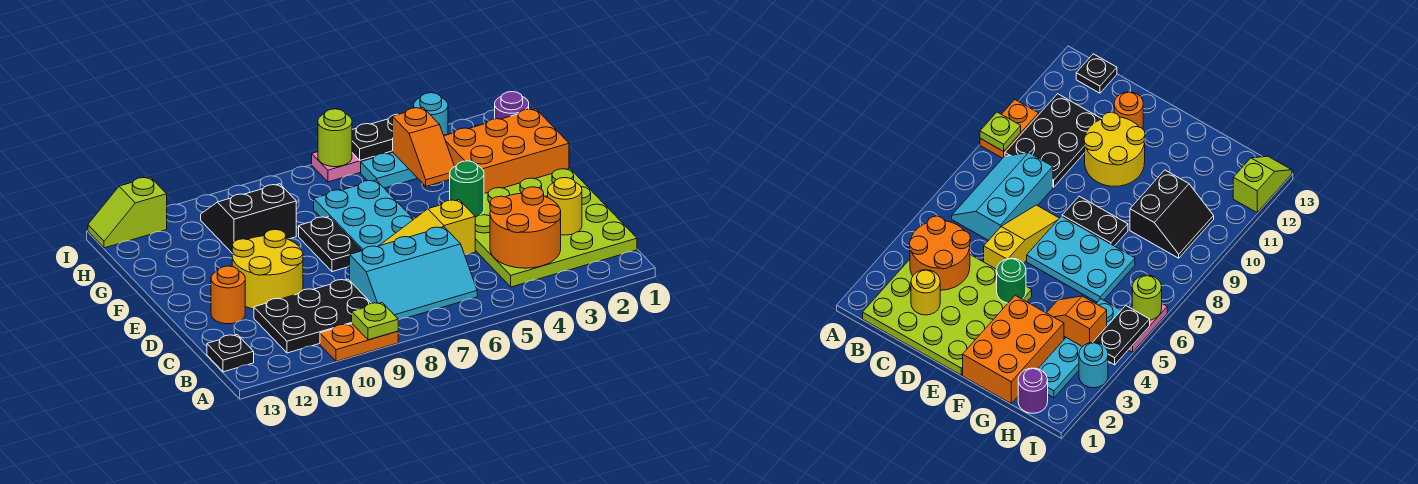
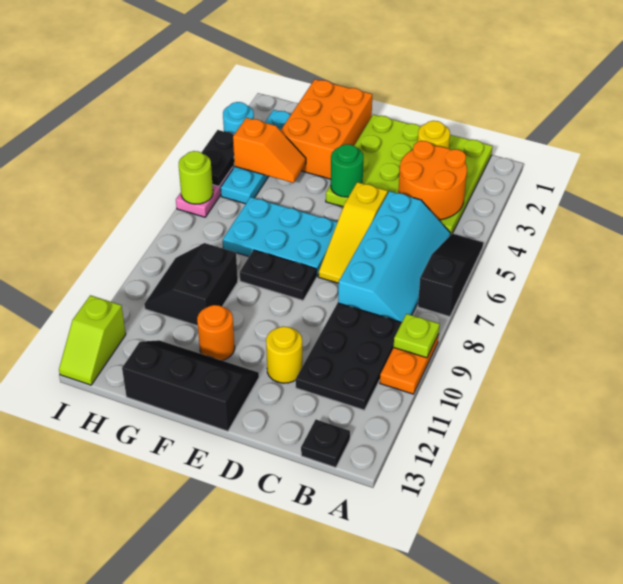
none -> black 1x3 slope [418,234,483,317]
cyan 2x3 slope [350,227,477,320] -> cyan 2x4 slope [338,191,451,322]
yellow 2x2 round brick [232,230,303,309] -> yellow 1x1 round brick [266,326,302,383]
orange 1x1 round brick [211,266,245,324] -> orange 1x1 round brick moved to [197,305,235,360]
none -> black 2x3 slope [122,340,259,431]
purple 1x1 round brick [495,92,529,119] -> none

